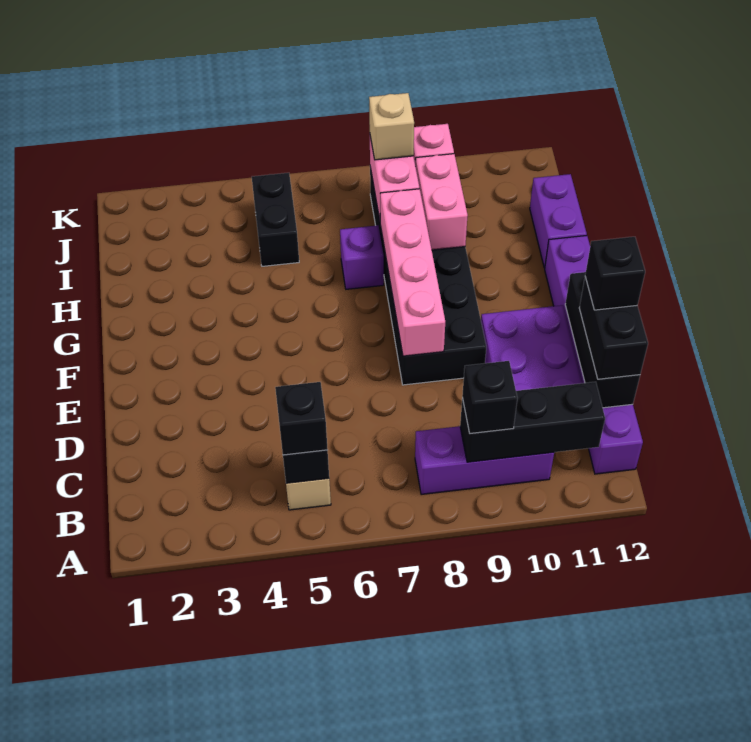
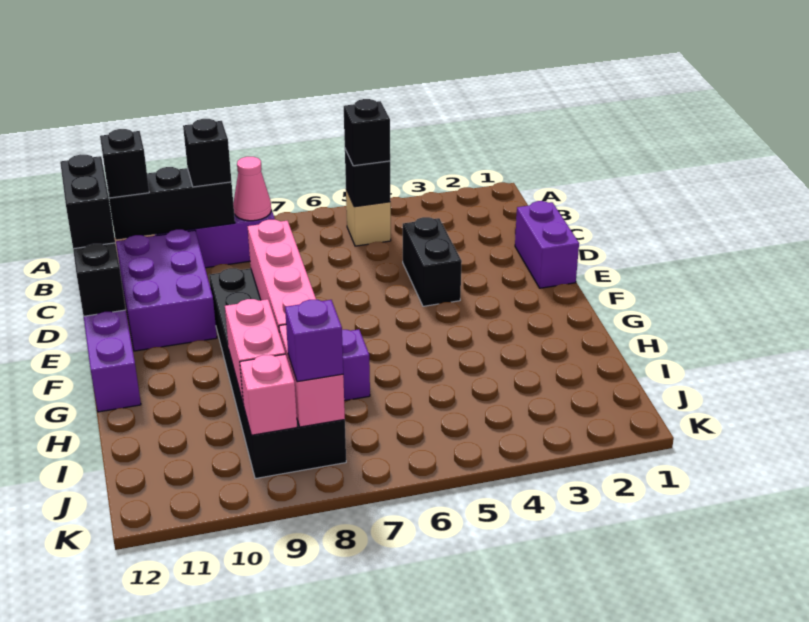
none -> pink 1x1 cone [233,157,271,221]
black 1x1 brick [585,237,645,310] -> black 1x1 brick moved to [100,129,149,198]
purple 1x2 brick [530,174,587,268] -> purple 1x2 brick moved to [515,201,579,288]
black 1x2 brick [252,173,299,266] -> black 1x2 brick moved to [403,217,462,306]
tan 1x1 brick [369,93,414,160] -> purple 1x1 brick [285,300,343,382]

